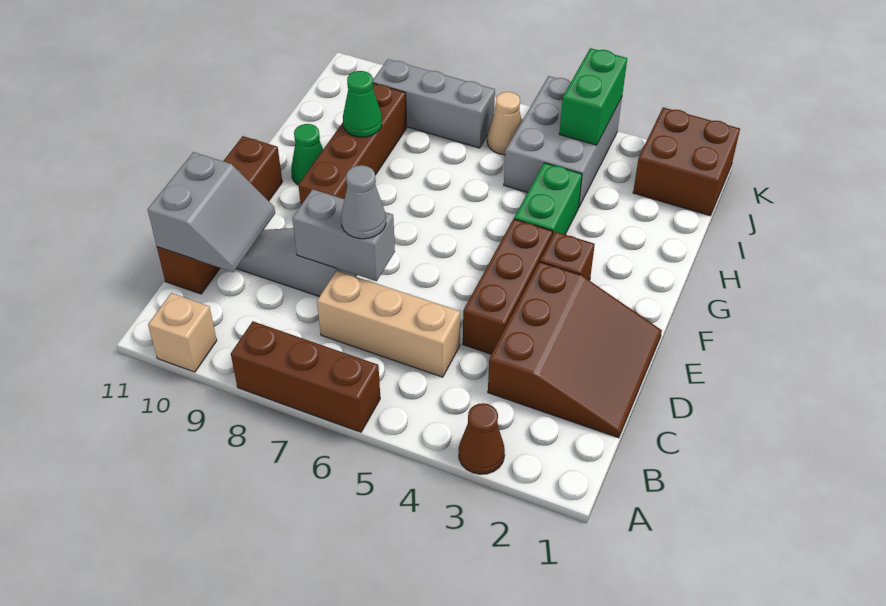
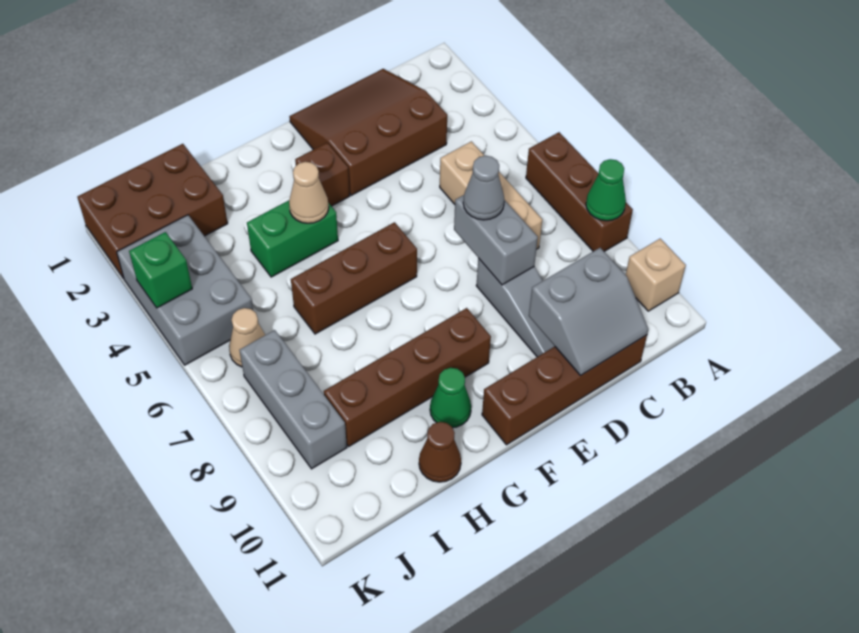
brown 1x1 cone [459,403,505,474] -> brown 1x1 cone moved to [419,422,461,482]
grey 2x2 slope [147,152,275,272] -> grey 2x2 slope turned to [529,248,648,375]
brown 1x3 brick [463,219,553,354] -> brown 1x3 brick moved to [291,222,417,334]
none -> tan 1x1 cone [289,162,329,223]
green 1x1 cone [343,71,382,137] -> green 1x1 cone moved to [586,159,626,221]
grey 2x3 brick [504,76,622,208] -> grey 2x3 brick turned to [117,215,253,365]
brown 2x2 brick [633,107,740,216] -> brown 2x3 brick [77,144,228,279]
green 1x2 brick [559,48,627,145] -> green 1x1 brick [129,232,192,308]

